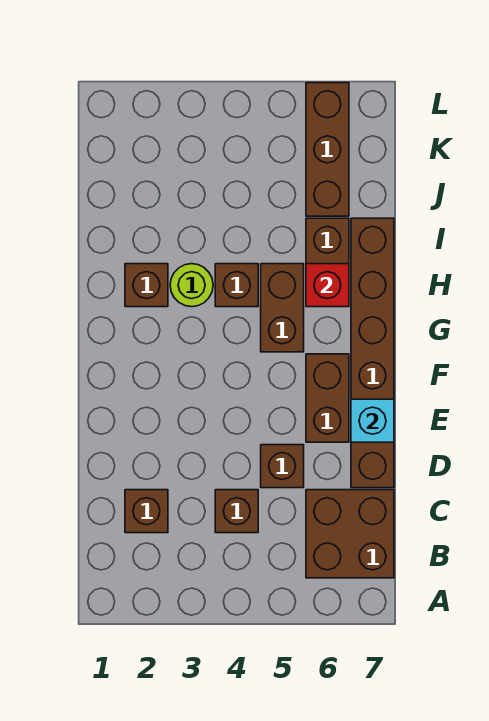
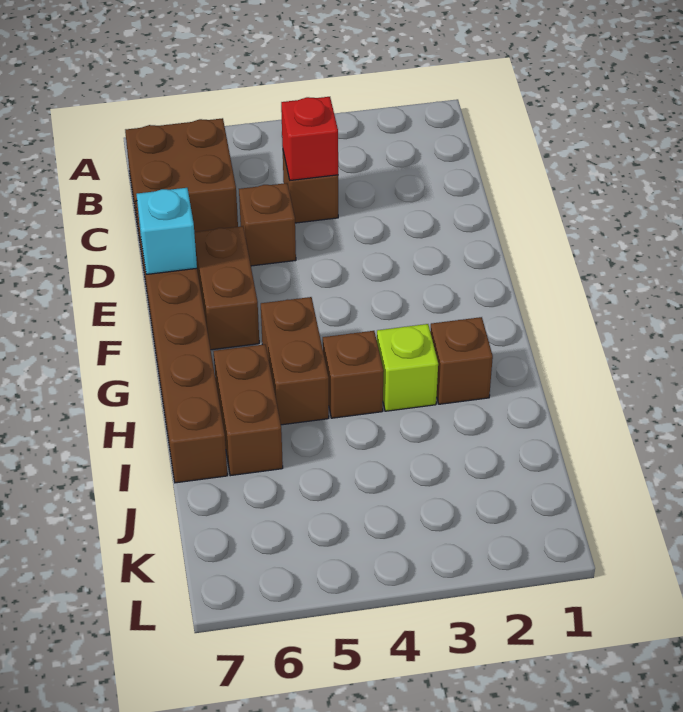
brown 1x1 brick [125,490,168,533] -> none
lime 1x1 round brick [170,264,213,307] -> lime 1x1 brick [377,324,438,411]
red 1x1 brick [306,264,349,307] -> red 1x1 brick moved to [281,97,338,180]
brown 1x3 brick [306,83,349,216] -> none

